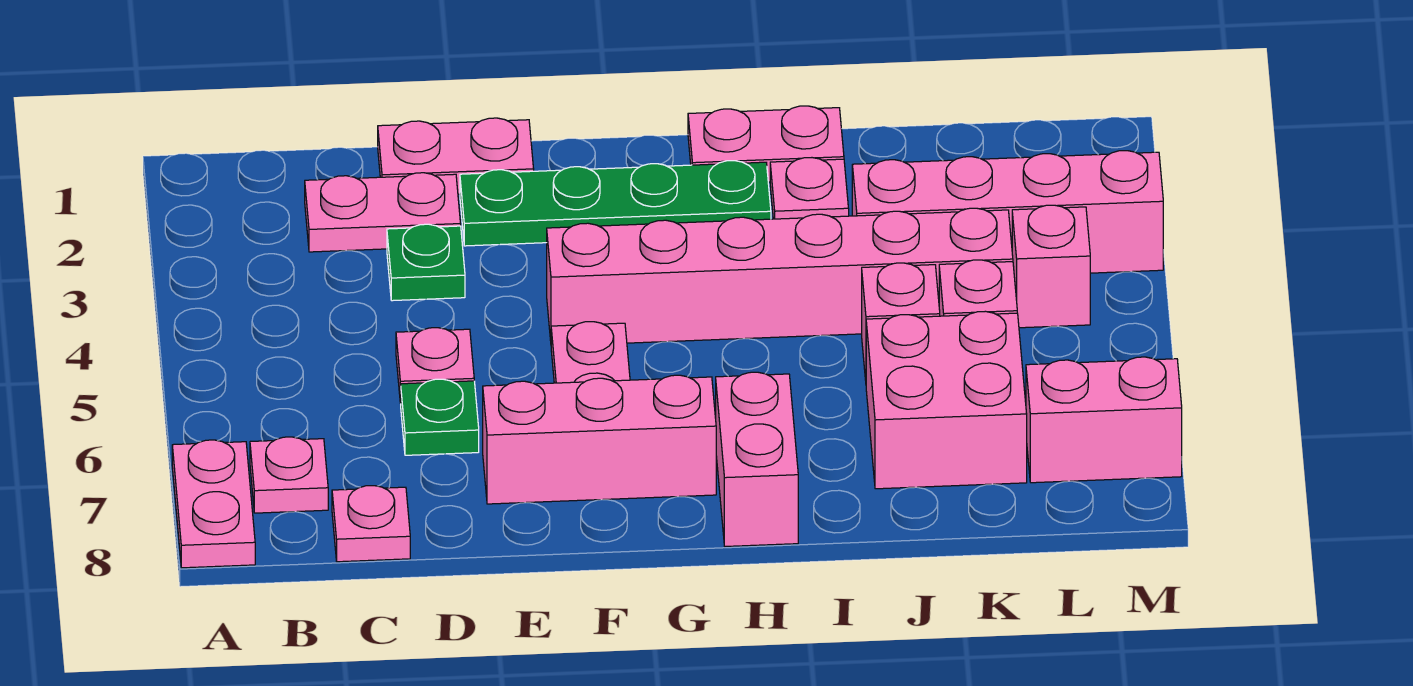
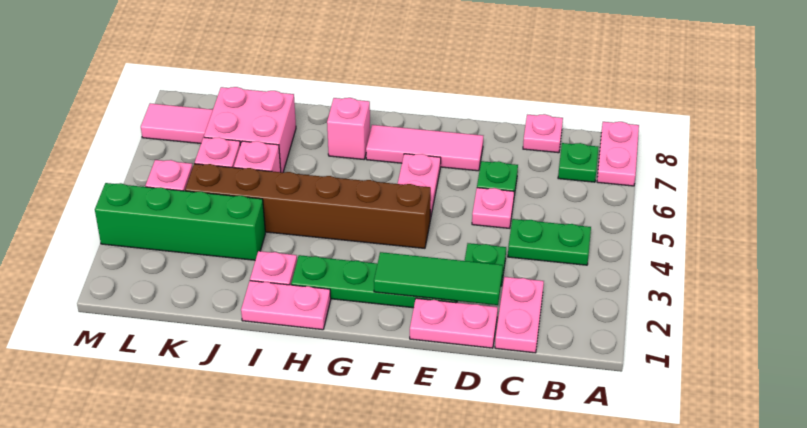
none -> green 1x2 plate [508,219,591,265]
pink 1x1 plate [250,437,328,513] -> green 1x1 plate [558,143,598,182]
pink 1x2 plate [305,173,461,252] -> pink 1x2 plate turned to [495,277,544,353]
none -> green 1x3 tile [374,252,503,305]
pink 1x3 brick [483,375,716,504] -> pink 1x3 tile [366,125,483,171]
pink 1x6 brick [547,208,1013,343] -> brown 1x6 brick [185,164,431,248]
pink 1x2 brick [716,372,798,546] -> pink 1x1 brick [327,98,370,159]
pink 1x4 brick [852,151,1163,273] -> green 1x4 brick [95,183,265,260]
pink 1x2 brick [1026,357,1182,483] -> pink 1x2 tile [141,103,213,143]

